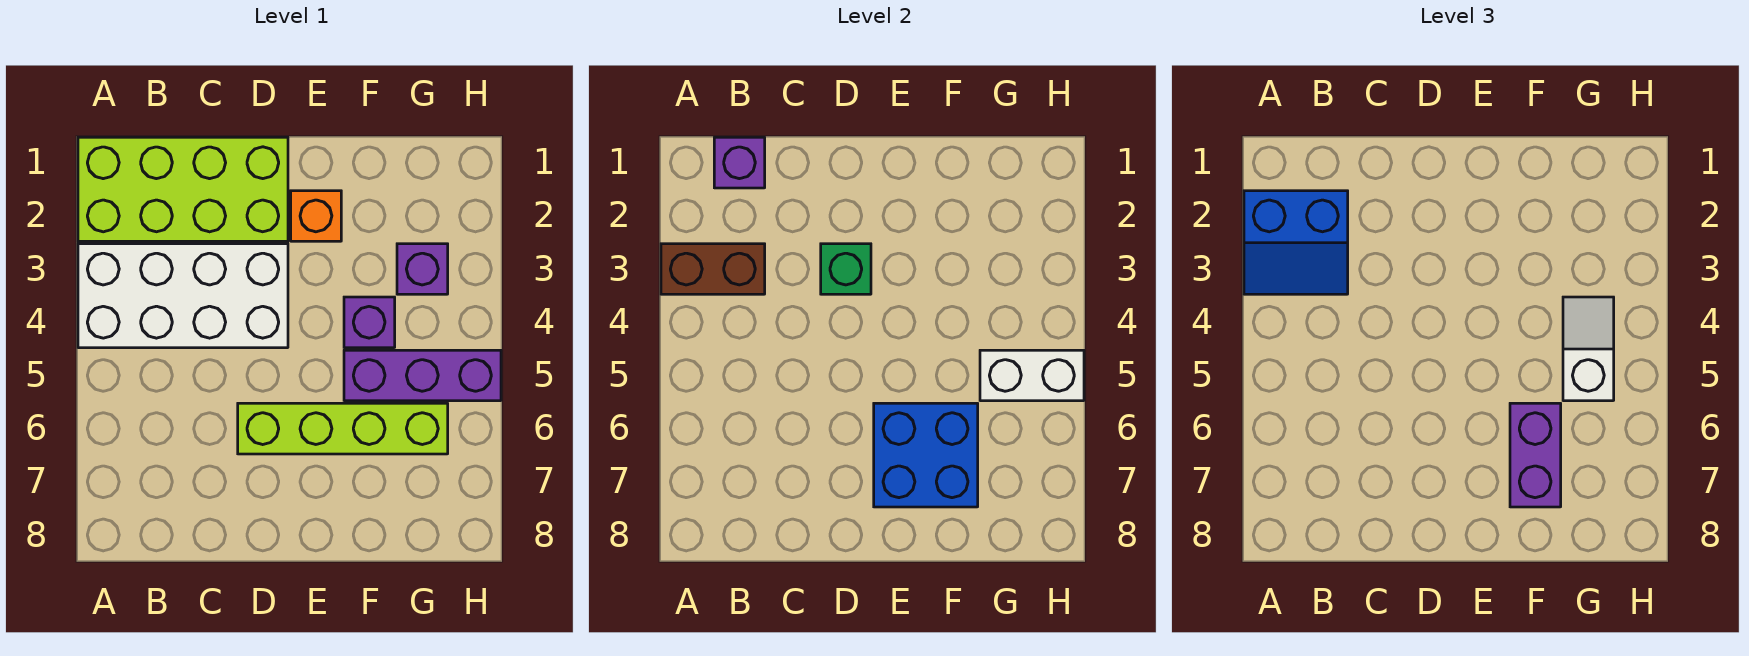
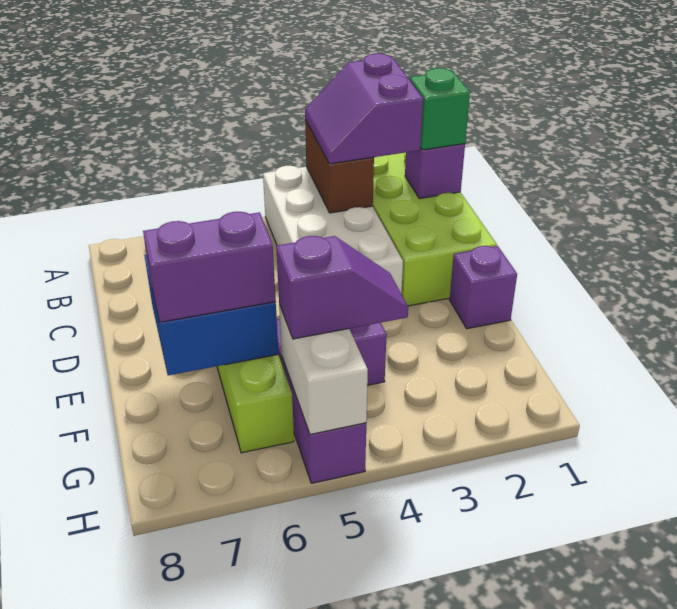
blue 2x2 slope [1244,191,1348,294] -> purple 2x2 slope [305,53,423,164]
green 1x1 brick [821,244,871,294] -> green 1x1 brick moved to [410,68,470,150]
orange 1x1 brick [291,191,341,241] -> none
purple 1x1 brick [397,244,448,294] -> purple 1x1 brick moved to [449,246,517,329]
white 1x2 slope [1563,297,1614,401] -> purple 1x2 slope [276,236,408,339]

